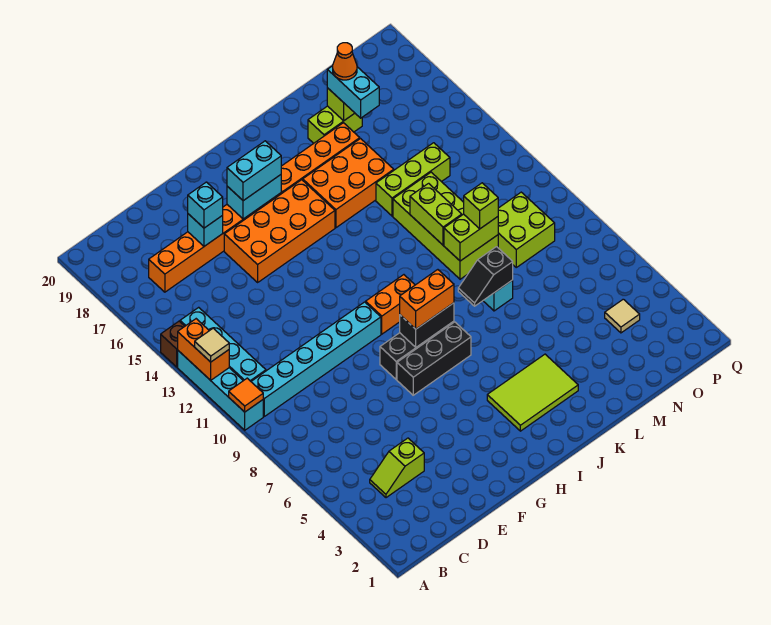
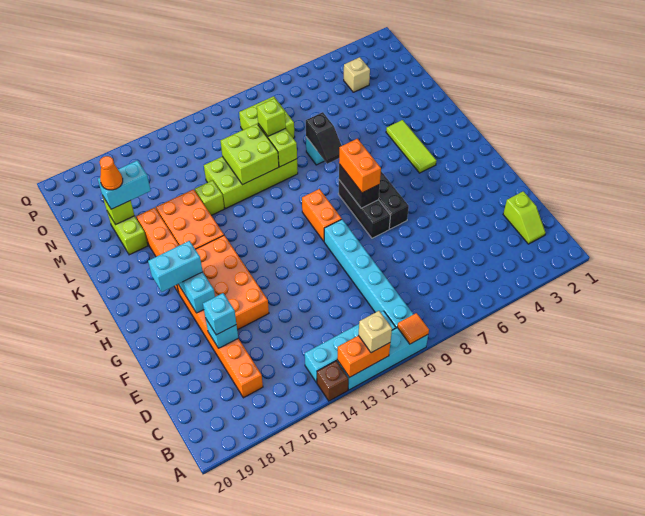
tan 1x1 tile [195,328,229,362] -> tan 1x1 brick [358,311,392,353]
lime 1x2 slope [370,438,424,498] -> lime 1x2 slope moved to [503,191,546,244]
cyan 1x2 brick [227,141,281,201] -> cyan 1x2 brick turned to [148,241,203,292]
lime 2x3 tile [487,354,578,431] -> lime 1x3 tile [386,120,436,173]
lime 1x2 brick [410,183,462,245] -> lime 2x2 brick [221,124,279,185]
lime 1x3 brick [376,143,450,216] -> lime 1x1 brick [195,180,224,215]
tan 1x1 tile [605,299,640,333] -> tan 1x1 brick [344,57,370,92]

